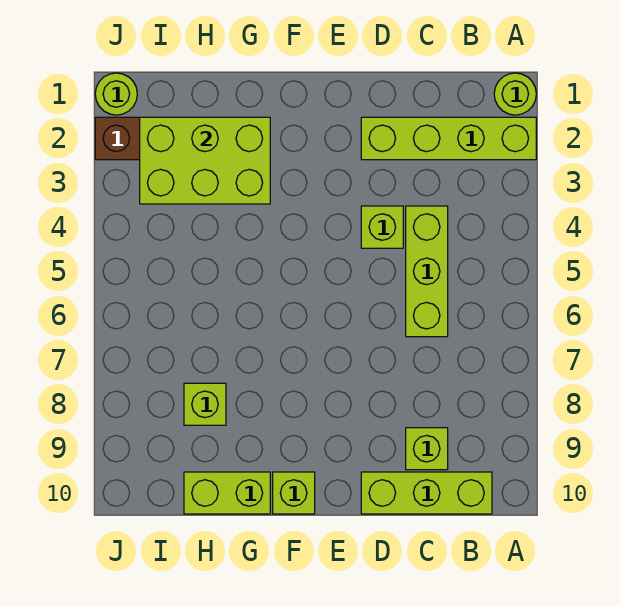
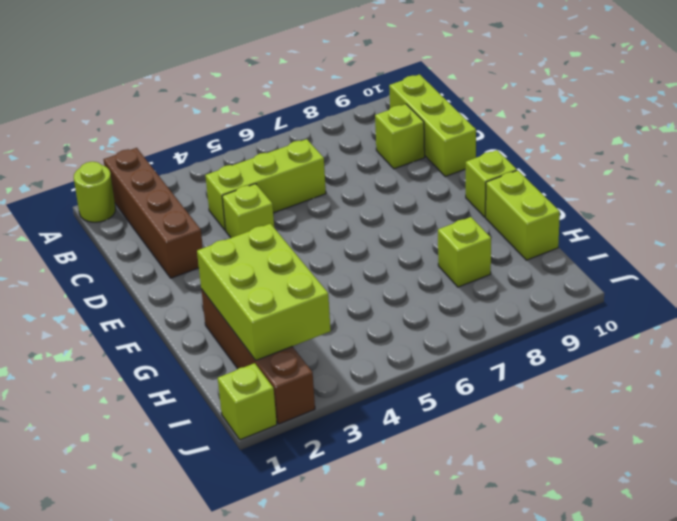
lime 1x4 brick [361,117,536,160] -> brown 1x4 brick [104,148,203,278]
lime 1x1 round brick [95,73,137,115] -> lime 1x1 brick [218,363,277,440]

